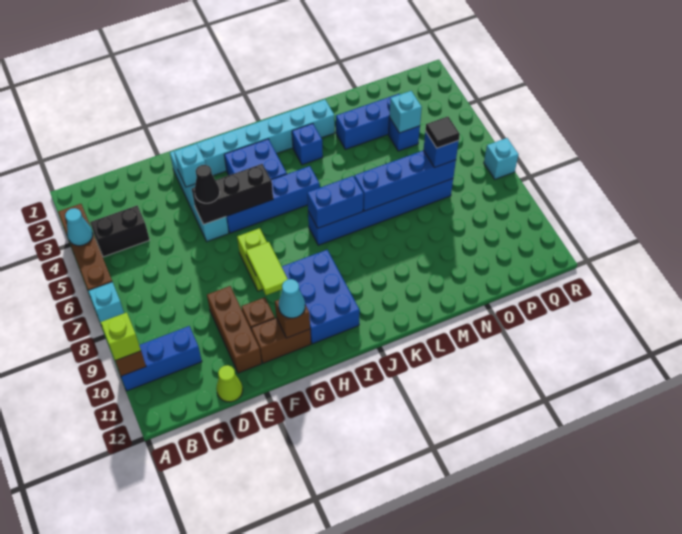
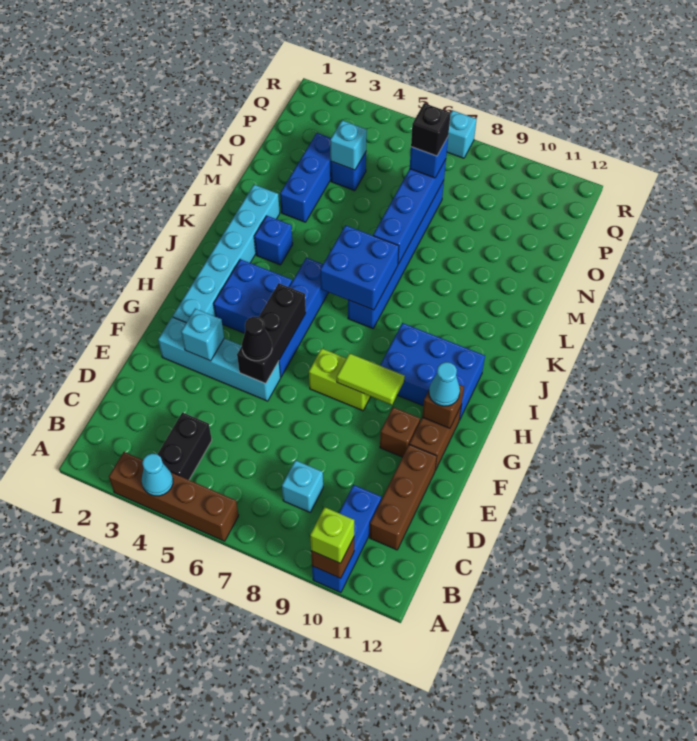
cyan 1x1 brick [88,282,124,323] -> cyan 1x1 brick moved to [282,460,323,512]
lime 1x1 cone [216,365,243,402] -> none
brown 1x3 brick [207,286,262,373] -> brown 1x3 brick turned to [370,444,437,550]
blue 1x2 brick [307,176,364,228] -> blue 2x2 brick [320,225,399,310]
black 1x1 tile [425,116,460,148] -> black 1x1 brick [411,103,451,156]

